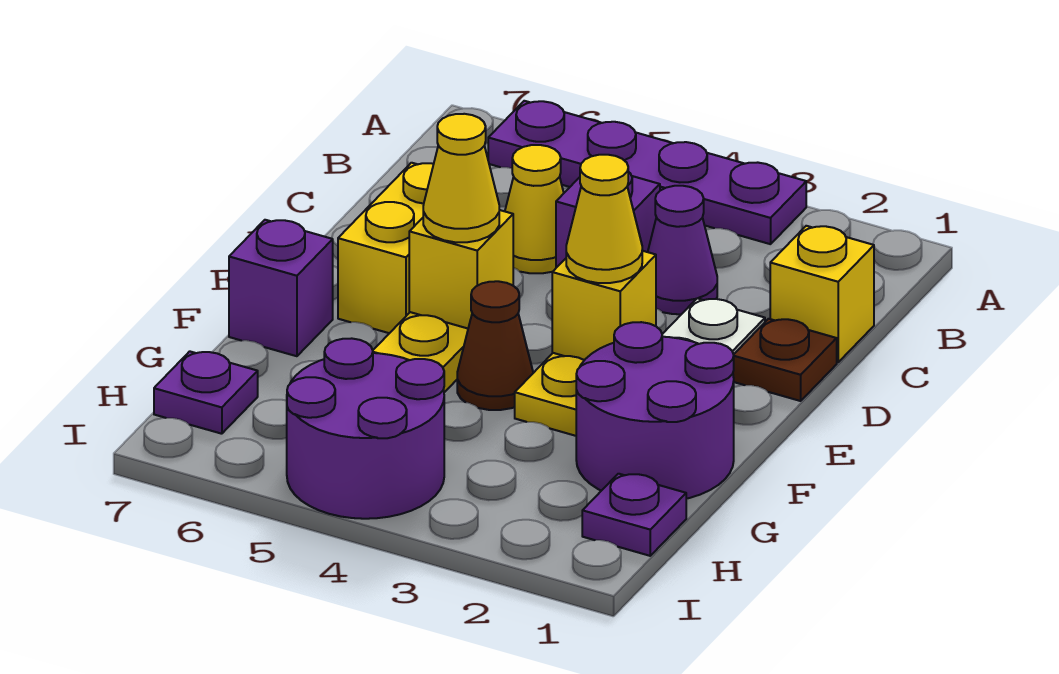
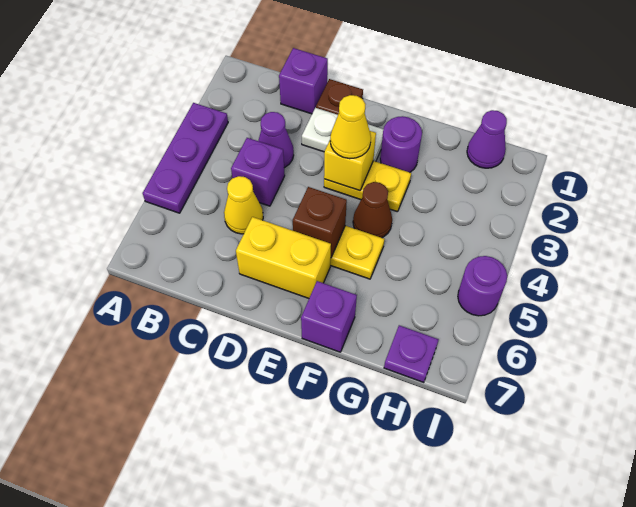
purple 1x4 plate [488,101,806,244] -> purple 1x3 plate [143,103,228,213]
yellow 1x1 brick [770,226,874,362] -> purple 1x1 brick [279,48,328,114]
yellow 1x1 brick [409,210,513,328] -> brown 1x1 brick [293,187,347,257]
yellow 1x1 cone [423,114,499,242] -> none
purple 2x2 round brick [576,322,734,499] -> purple 1x1 round brick [380,116,422,172]
purple 1x1 plate [582,474,686,556] -> purple 1x1 cone [467,110,507,168]
purple 2x2 round brick [287,338,444,519] -> purple 1x1 round brick [458,256,507,316]

